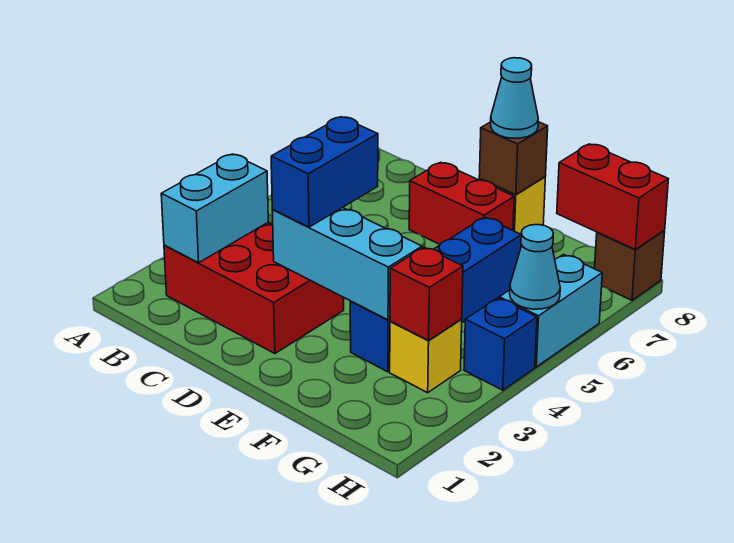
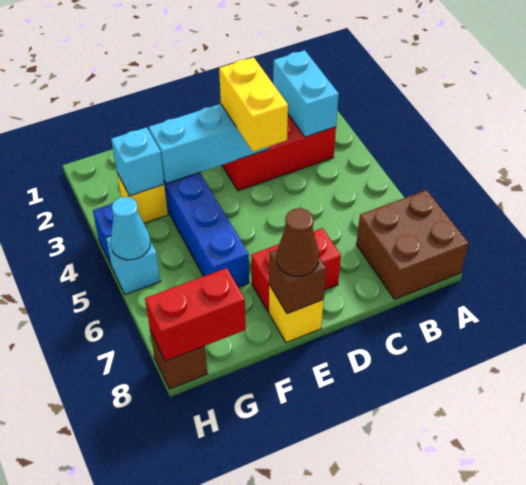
none -> brown 2x2 brick [356,190,469,299]
blue 1x2 brick [271,117,378,227] -> yellow 1x2 brick [219,57,288,152]
cyan 1x1 cone [491,58,538,138] -> brown 1x1 cone [277,208,319,276]
red 1x1 brick [390,247,463,340] -> cyan 1x1 brick [111,127,164,196]
cyan 1x2 brick [499,255,602,367] -> cyan 1x1 brick [106,236,160,295]

